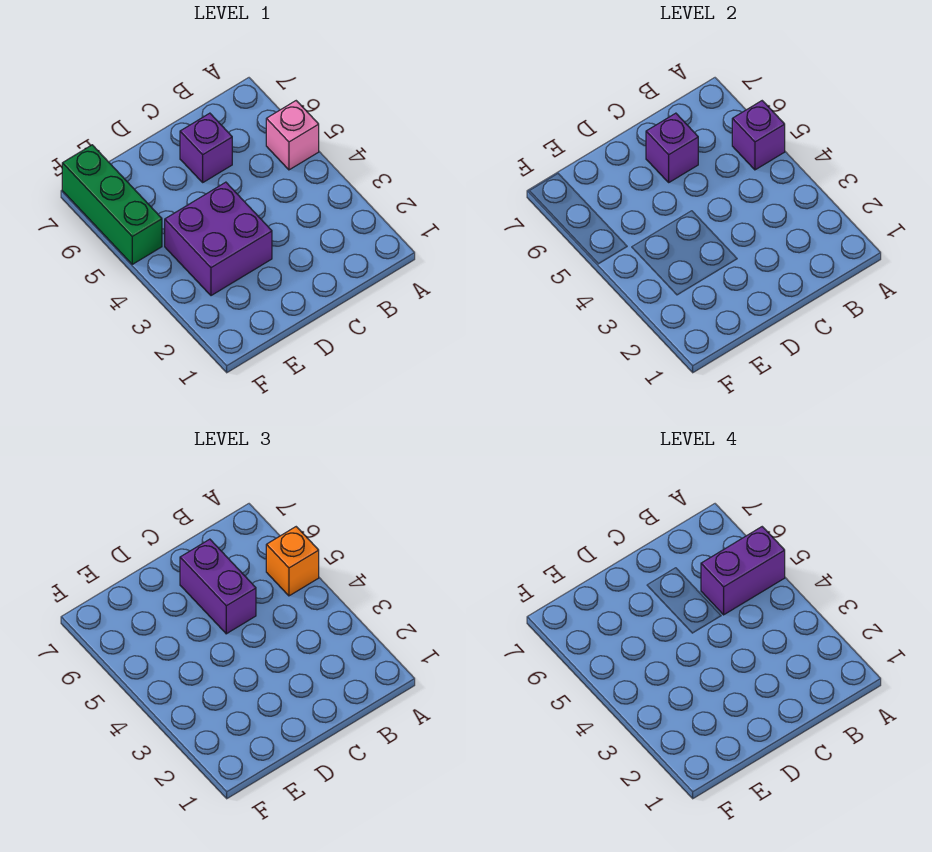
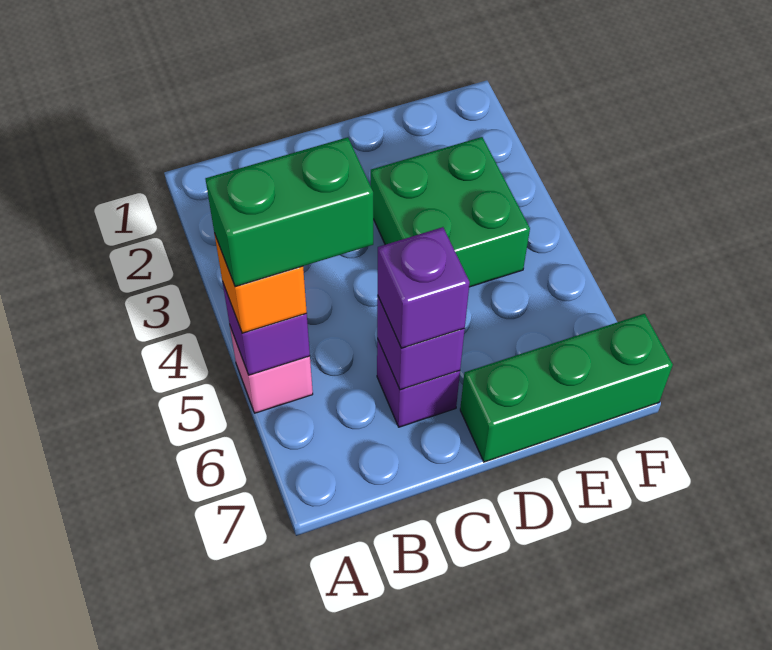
purple 1x2 brick [701,527,785,615] -> green 1x2 brick [205,137,373,287]
purple 1x2 brick [180,539,256,634] -> purple 1x1 brick [378,227,470,348]
purple 2x2 brick [165,182,272,296] -> green 2x2 brick [371,137,530,287]
green 1x3 brick [62,145,162,264] -> green 1x3 brick turned to [460,314,673,462]

